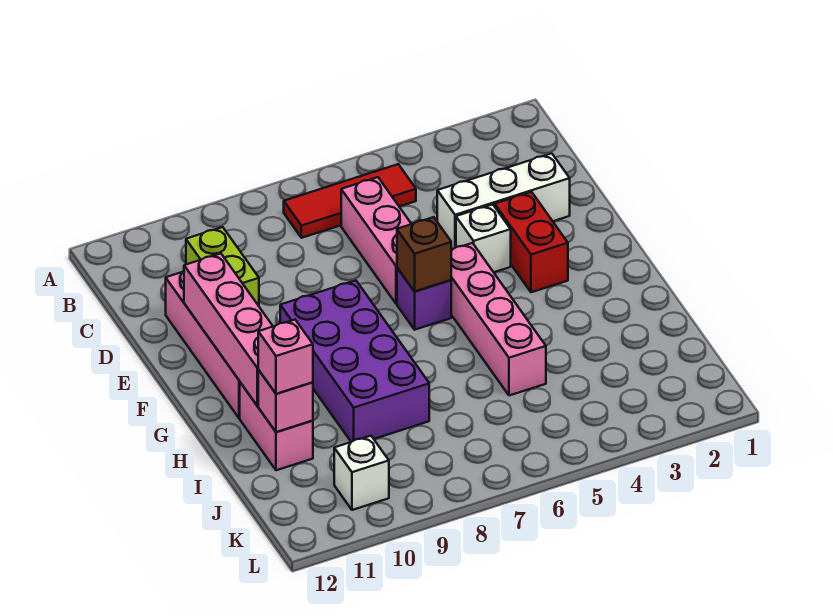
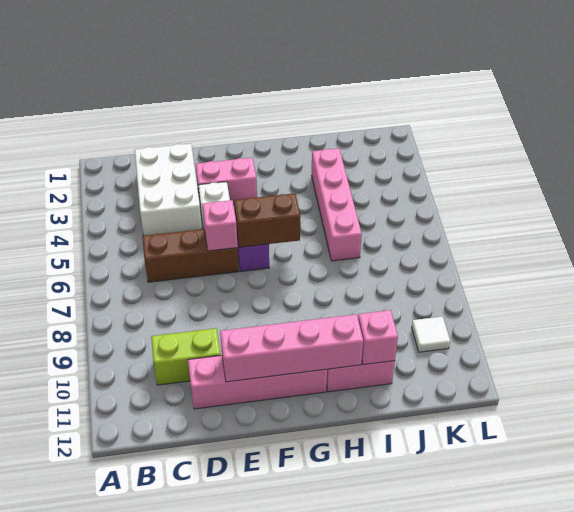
red 1x3 tile [284,164,416,238] -> none
pink 1x3 brick [341,177,411,304] -> brown 1x3 brick [142,229,239,282]
white 1x3 brick [437,153,570,249] -> white 2x3 brick [135,144,202,236]
red 1x2 brick [495,192,568,292] -> pink 1x2 brick [196,158,257,204]
pink 1x4 brick [451,243,546,396] -> pink 1x4 brick turned to [312,148,362,261]
brown 1x1 brick [397,217,451,292] -> brown 1x2 brick [234,193,300,247]
purple 2x4 brick [280,280,429,442] -> none
pink 1x1 brick [258,320,313,394] -> pink 1x1 brick moved to [203,200,238,251]
white 1x1 brick [334,436,389,510] -> white 1x1 tile [412,317,450,352]

